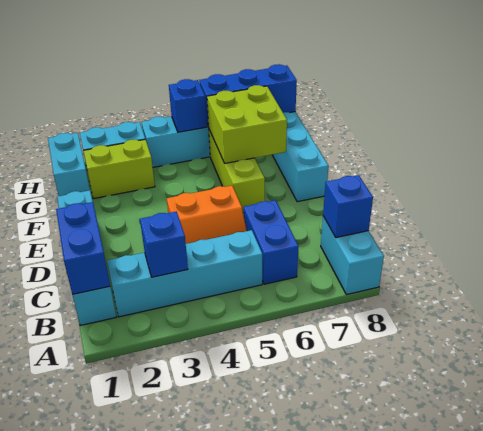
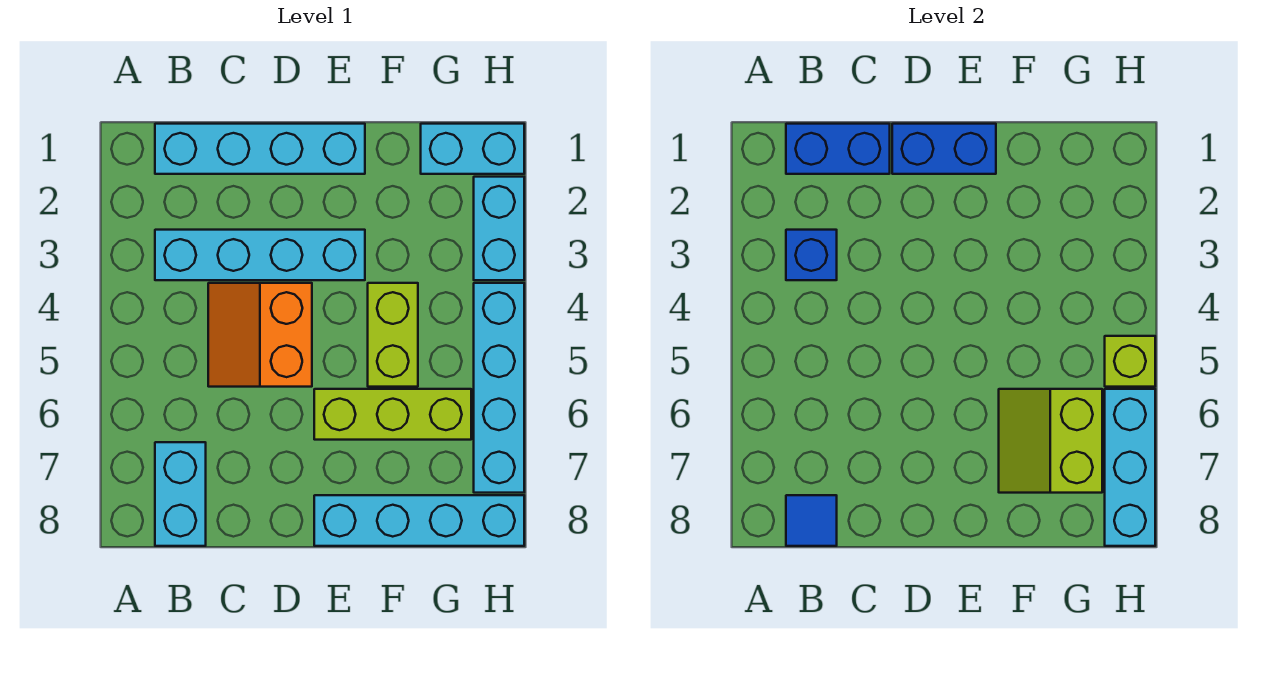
cyan 1x2 brick [321,216,384,295] -> cyan 1x2 brick turned to [155,442,206,546]
cyan 1x4 brick [107,230,262,317] -> cyan 1x4 brick turned to [155,230,365,280]
blue 1x2 brick [244,200,299,284] -> blue 1x2 brick moved to [892,124,996,174]
blue 1x1 brick [323,175,373,238] -> blue 1x1 tile [786,495,837,546]
lime 2x2 brick [207,85,287,163] -> lime 2x2 slope [999,389,1102,493]
lime 1x2 brick [83,139,155,199] -> lime 1x2 brick moved to [368,283,418,387]
blue 1x1 brick [169,79,207,132] -> lime 1x1 brick [1105,336,1155,387]
blue 1x3 brick [199,64,297,127] -> cyan 1x3 brick [1105,389,1155,546]

